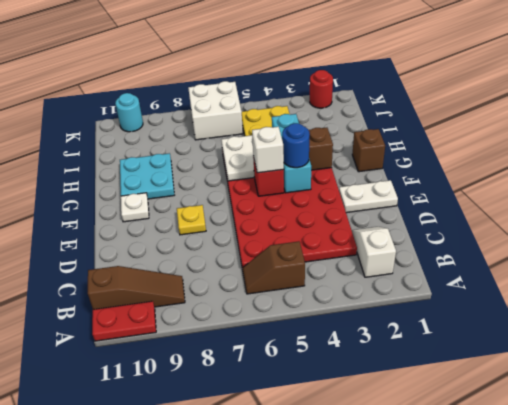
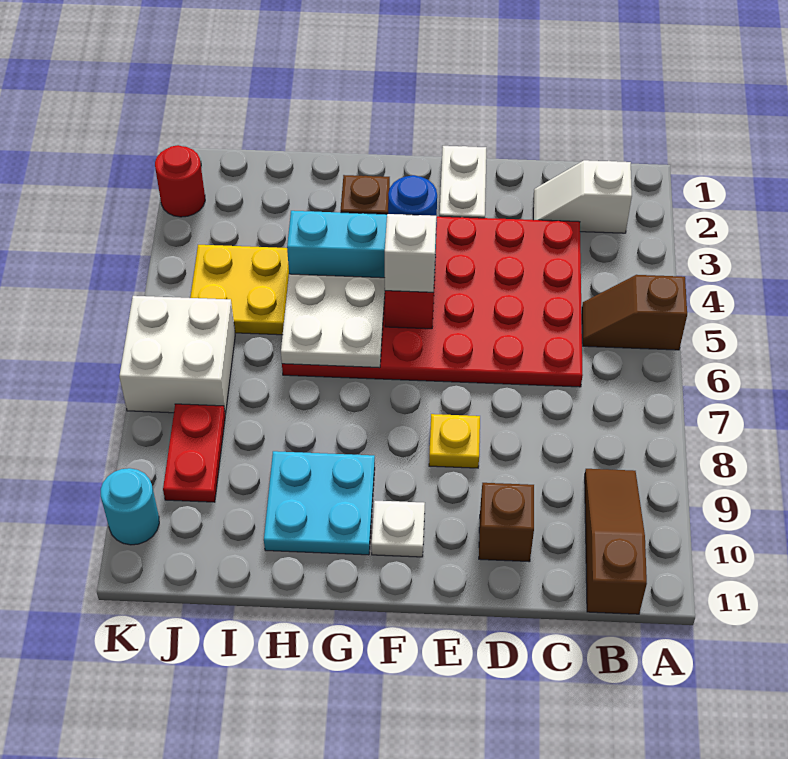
red 1x2 plate [92,301,156,341] -> red 1x2 plate moved to [163,404,225,502]
brown 1x2 slope [242,241,305,294] -> brown 1x2 slope turned to [582,275,687,350]
brown 1x1 brick [352,129,385,172] -> brown 1x1 brick moved to [479,483,534,562]

